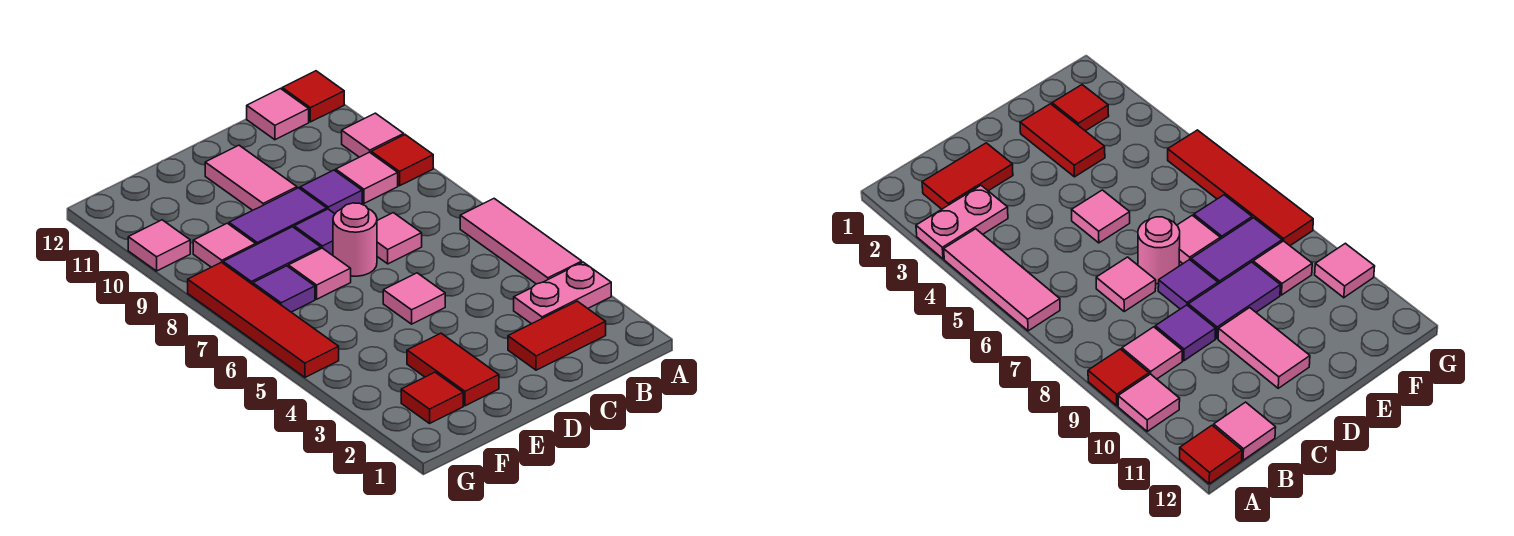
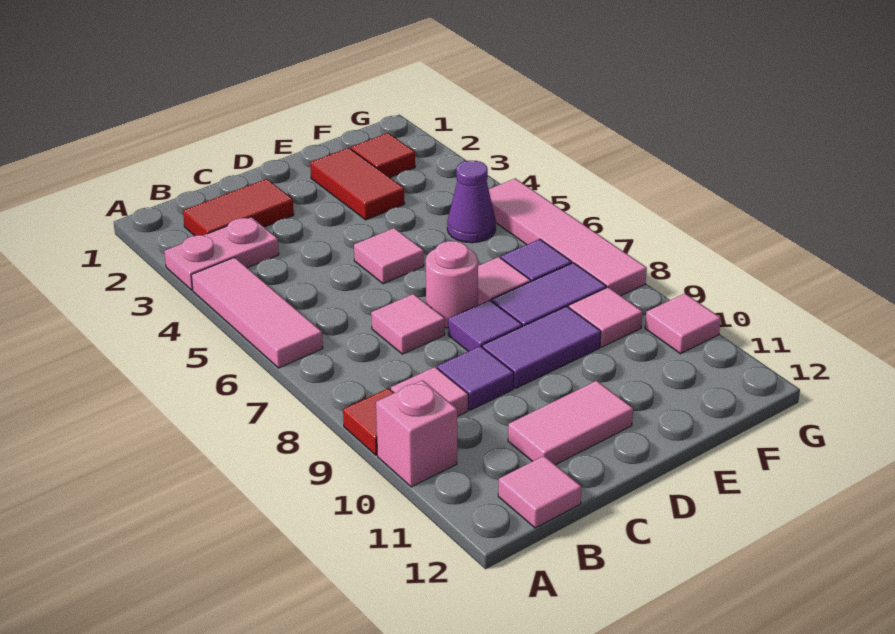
pink 1x1 tile [342,113,404,157] -> pink 1x1 brick [376,380,457,487]
red 1x1 tile [282,71,344,122] -> none
pink 1x2 tile [205,145,297,210] -> pink 1x2 tile turned to [508,381,633,465]
none -> purple 1x1 cone [447,160,496,243]
red 1x4 tile [188,262,339,377] -> pink 1x4 tile [489,178,647,296]

